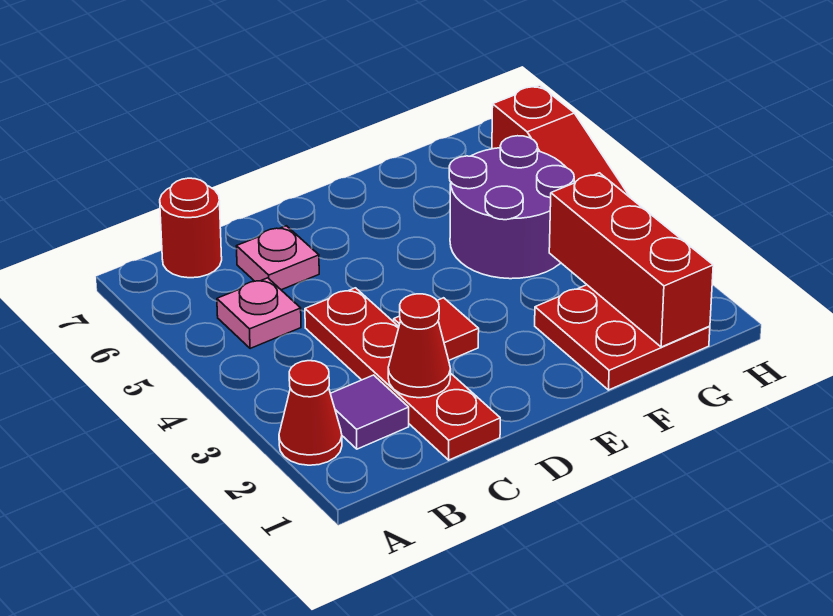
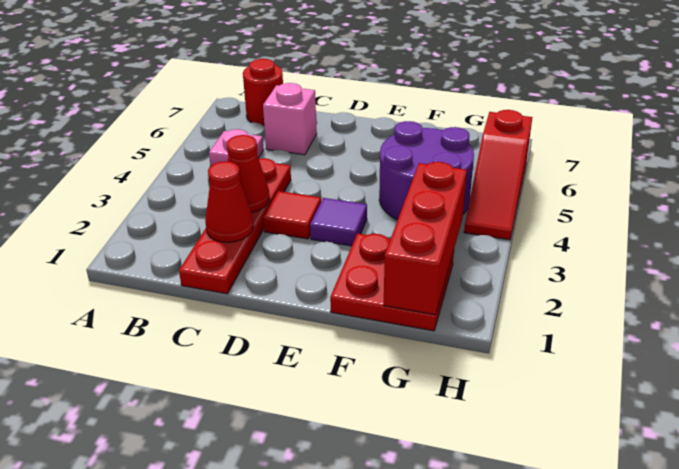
red 1x1 cone [279,361,342,465] -> red 1x1 cone moved to [227,135,270,212]
purple 1x1 tile [330,375,409,449] -> purple 1x1 tile moved to [310,198,367,246]
pink 1x1 plate [236,226,319,290] -> pink 1x1 brick [263,83,317,155]

